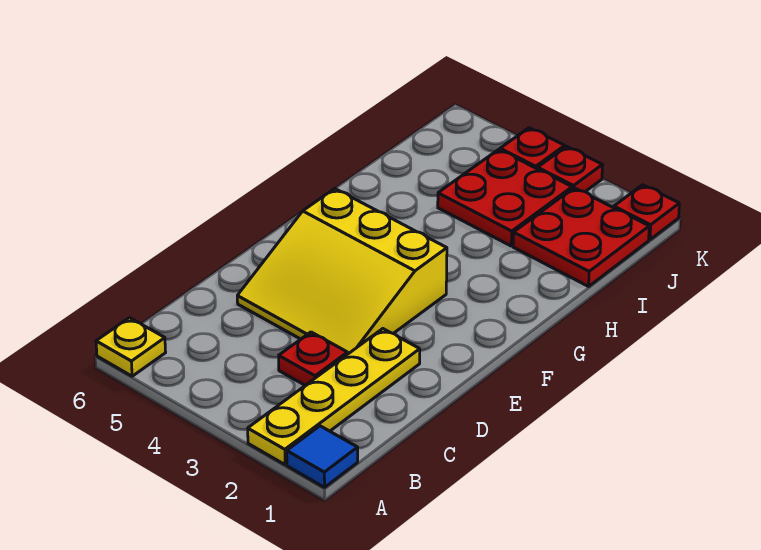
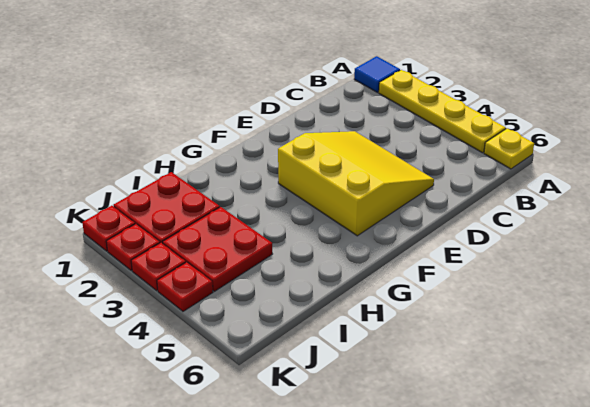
yellow 1x4 plate [248,329,420,465] -> yellow 1x4 plate turned to [379,70,506,153]
red 1x1 plate [279,332,348,385] -> red 1x1 plate moved to [106,224,160,271]

